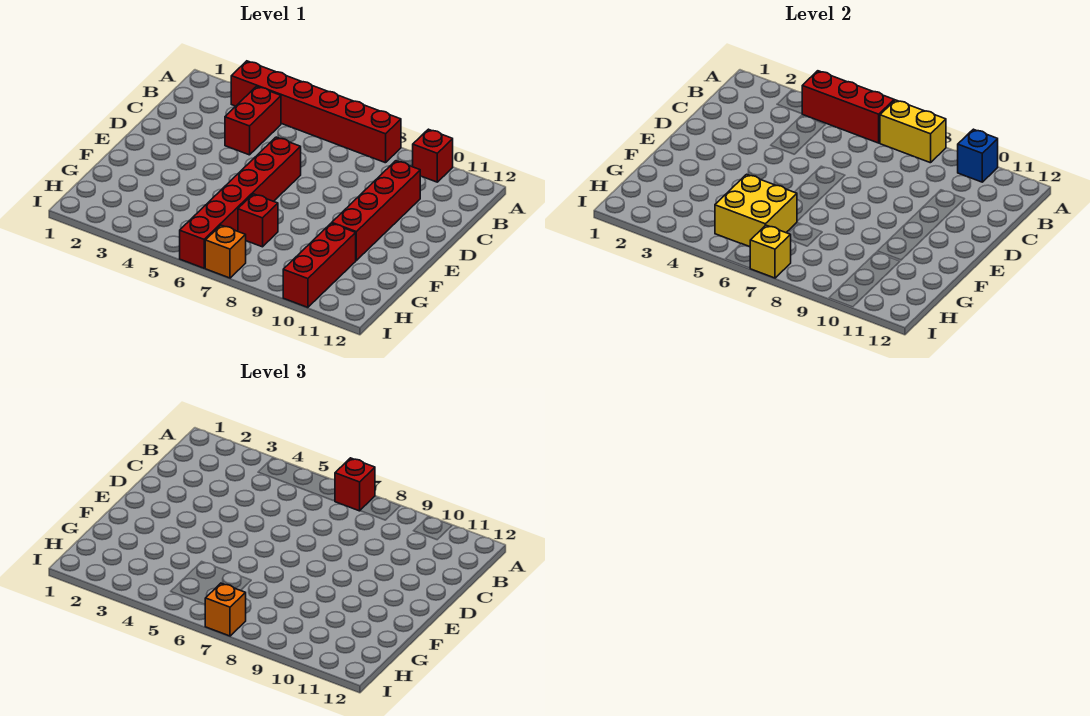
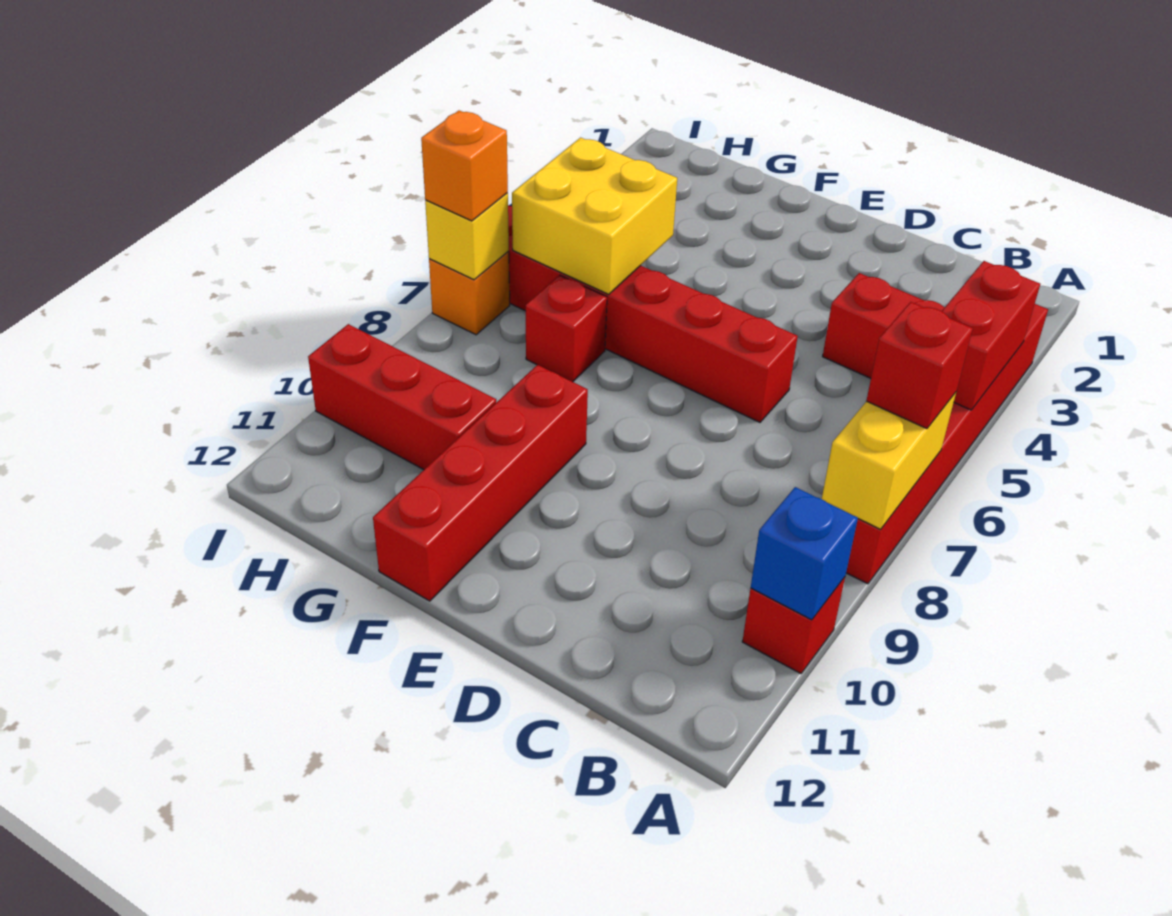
red 1x3 brick [802,71,894,143] -> red 1x2 brick [942,261,1040,410]
red 1x4 brick [332,161,420,260] -> red 1x4 brick turned to [373,365,588,601]

